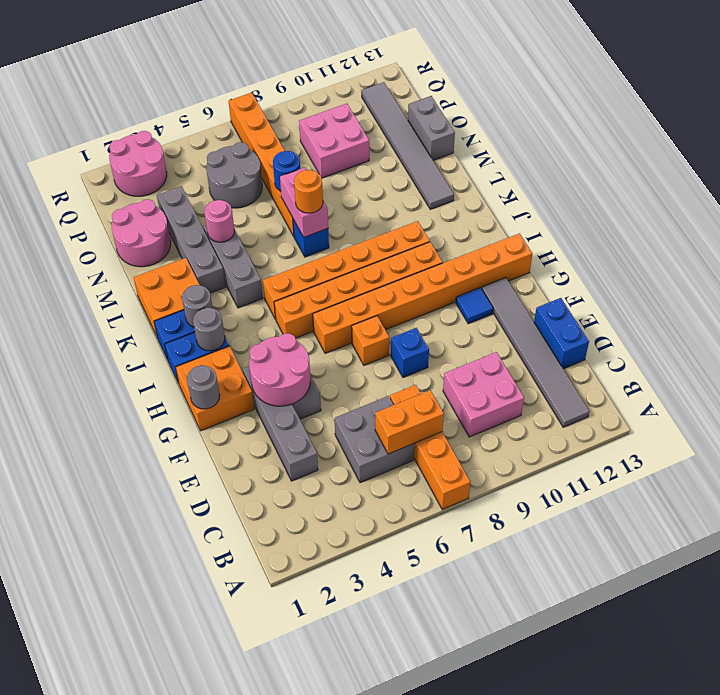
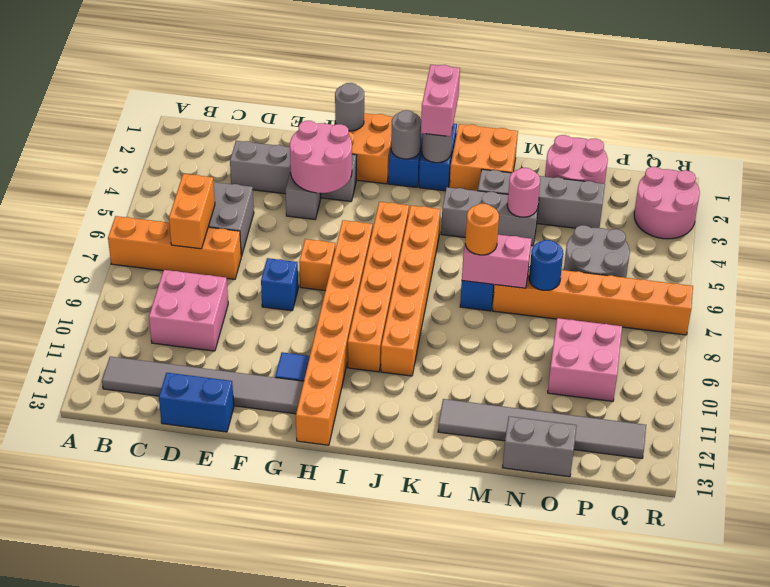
none -> pink 1x2 brick [421,65,460,137]

